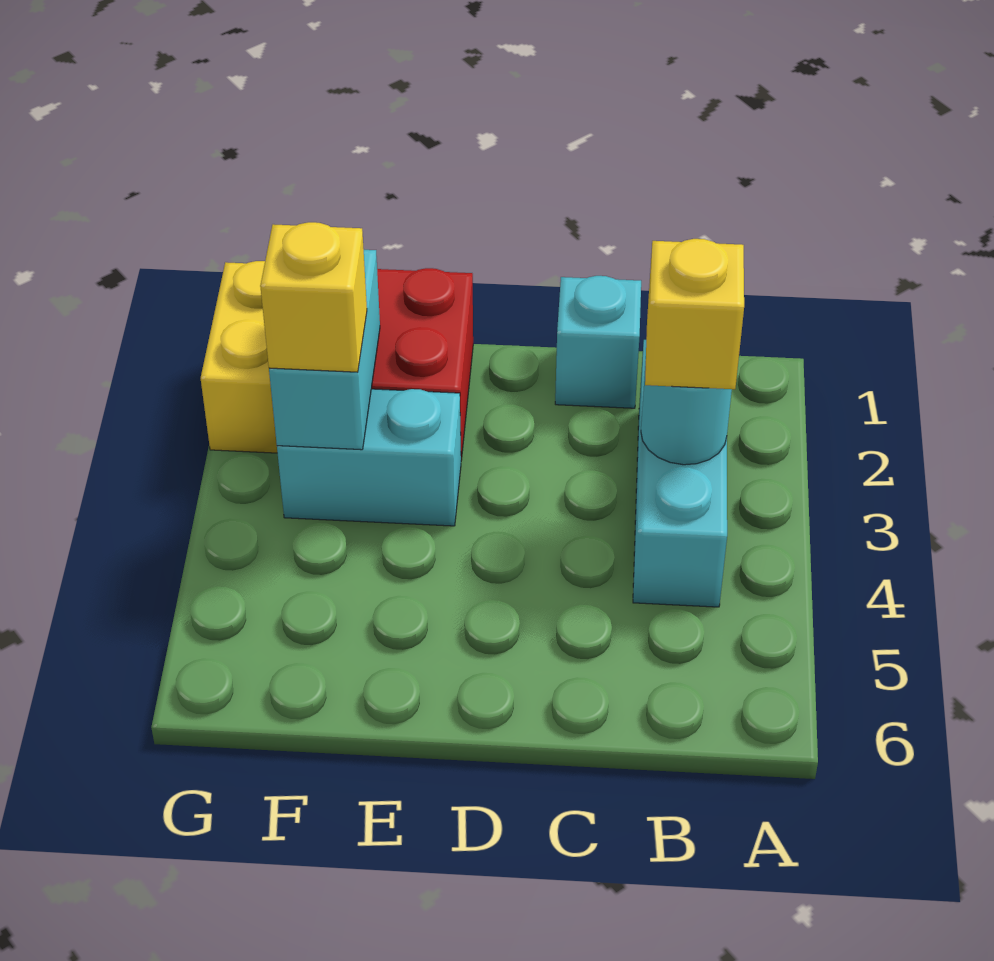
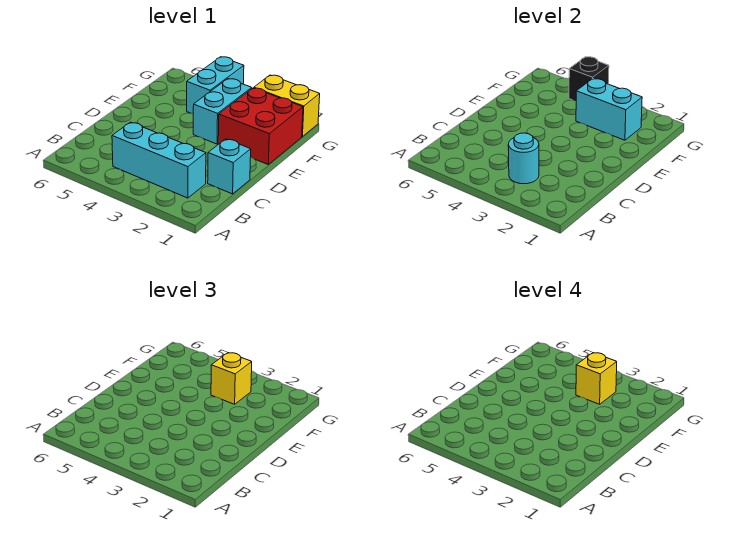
yellow 1x1 brick [645,239,744,389] -> yellow 1x1 brick moved to [576,353,617,404]
none -> cyan 1x2 brick [187,57,244,114]
none -> black 1x1 brick [569,57,609,101]

